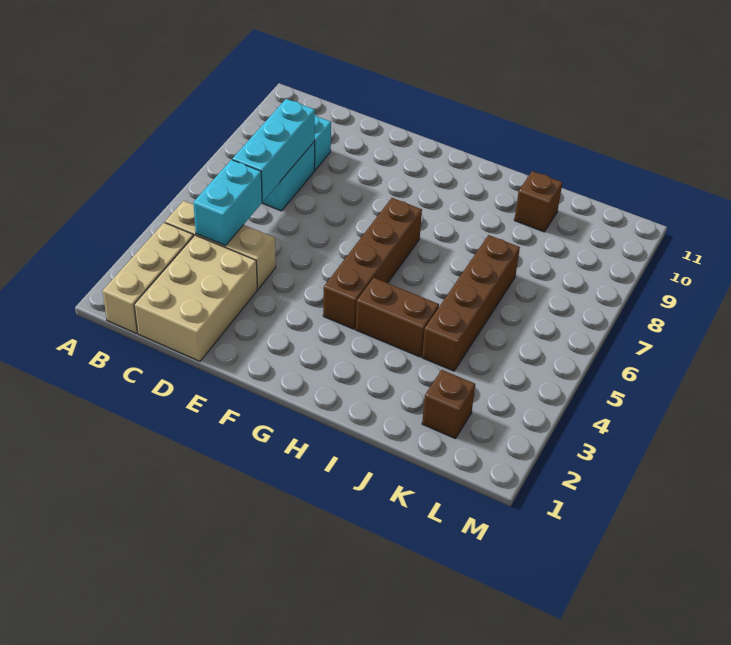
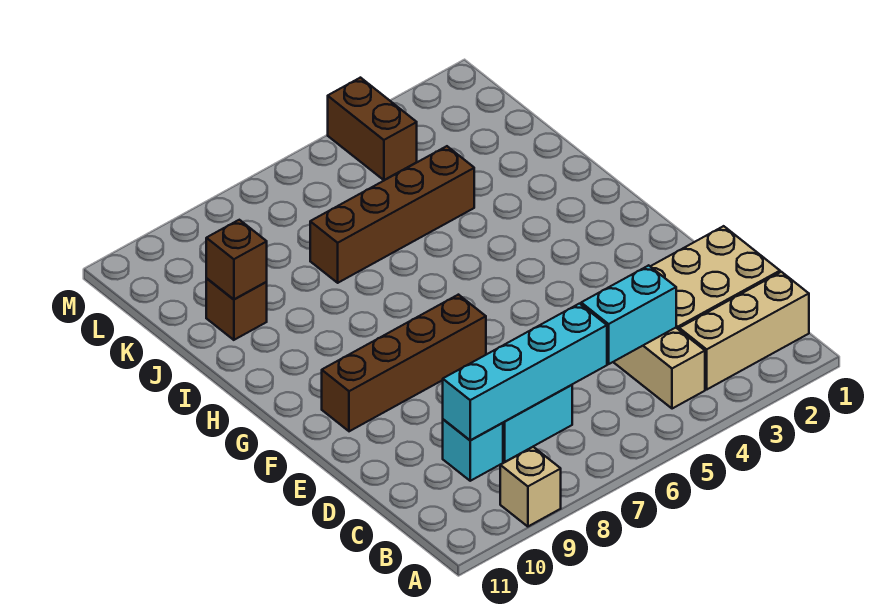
none -> tan 1x1 brick [500,447,561,527]
cyan 1x3 brick [232,99,315,202] -> cyan 1x4 brick [443,304,607,440]
brown 1x4 brick [323,198,422,329] -> brown 1x4 brick moved to [322,295,486,431]
brown 1x2 brick [356,278,439,357] -> brown 1x2 brick moved to [328,78,417,180]
brown 1x1 brick [422,370,475,439] -> brown 1x1 brick moved to [206,220,267,299]

